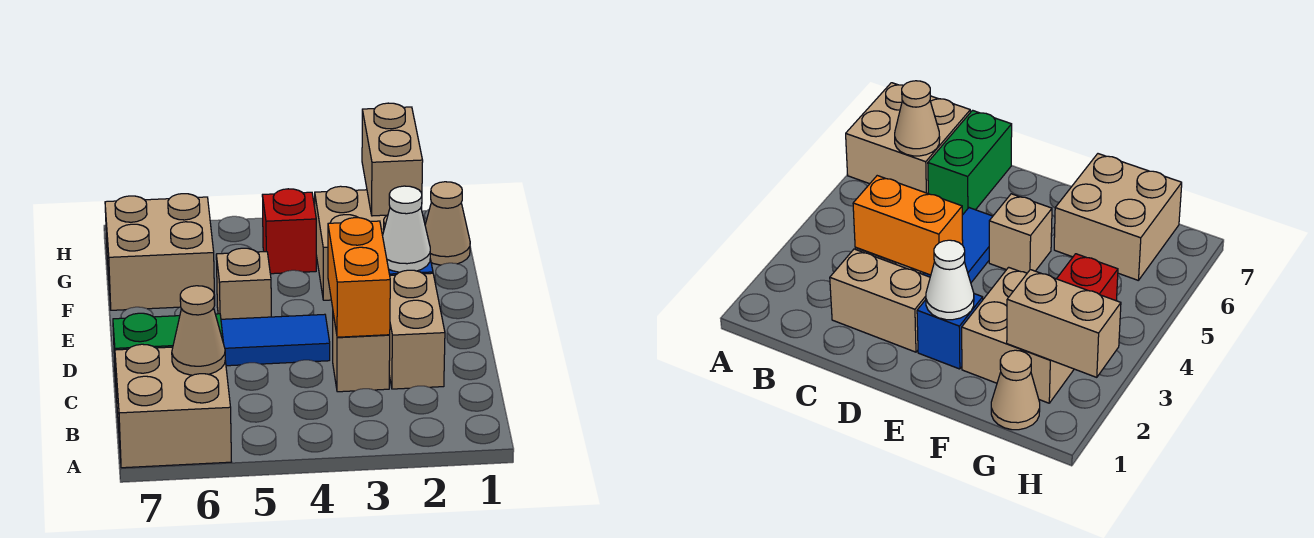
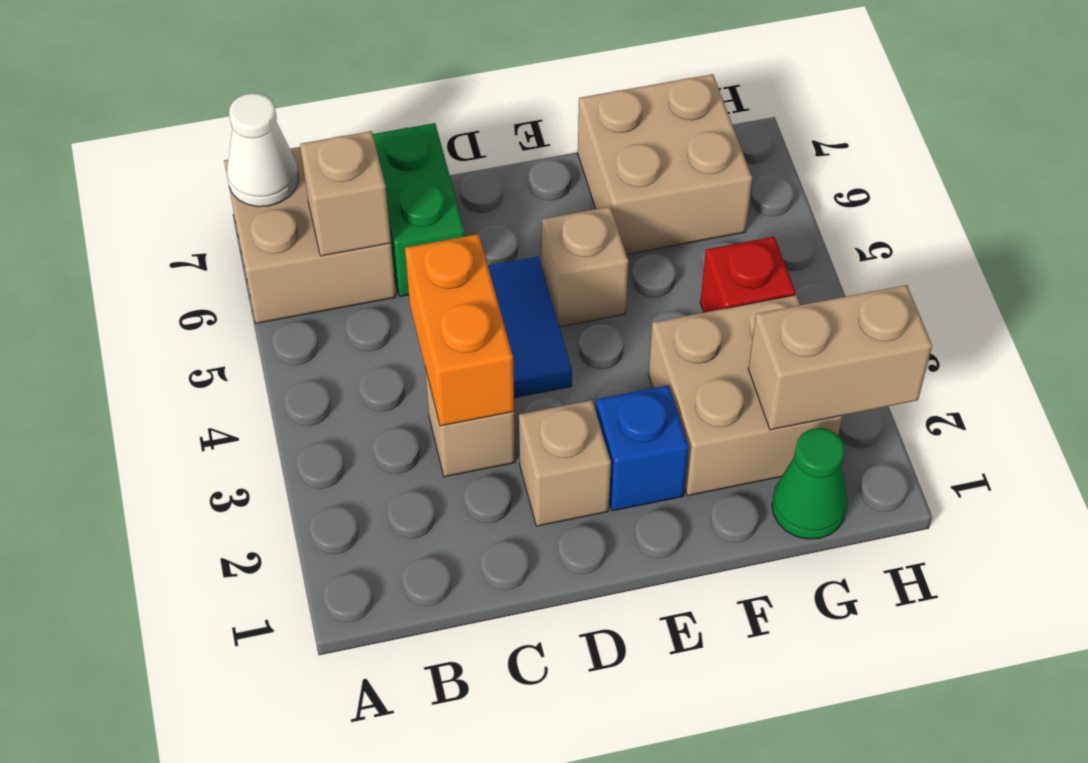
tan 1x1 cone [172,286,225,375] -> tan 1x1 brick [300,131,391,256]
tan 1x2 brick [389,270,445,389] -> tan 1x1 brick [519,400,611,526]
orange 1x2 brick [328,218,390,337] -> orange 1x2 brick turned to [405,234,514,426]
white 1x1 cone [383,186,430,272] -> white 1x1 cone moved to [227,93,298,207]
tan 1x1 cone [425,182,470,265] -> green 1x1 cone [772,428,848,539]

